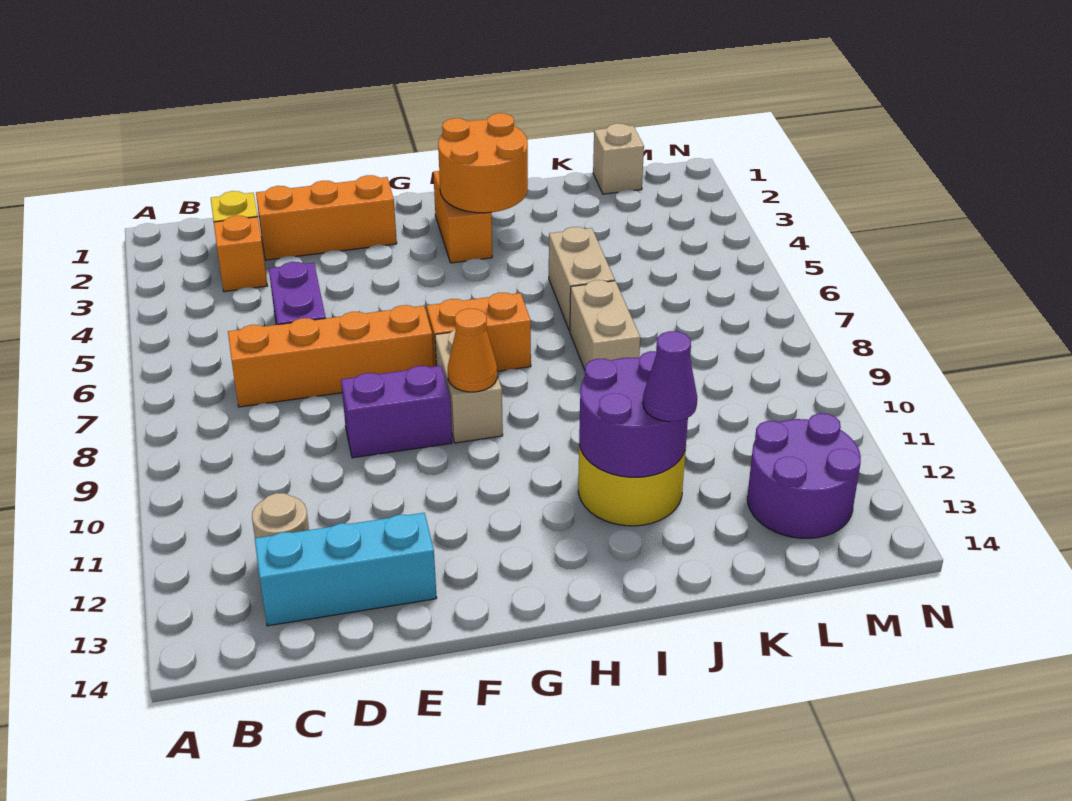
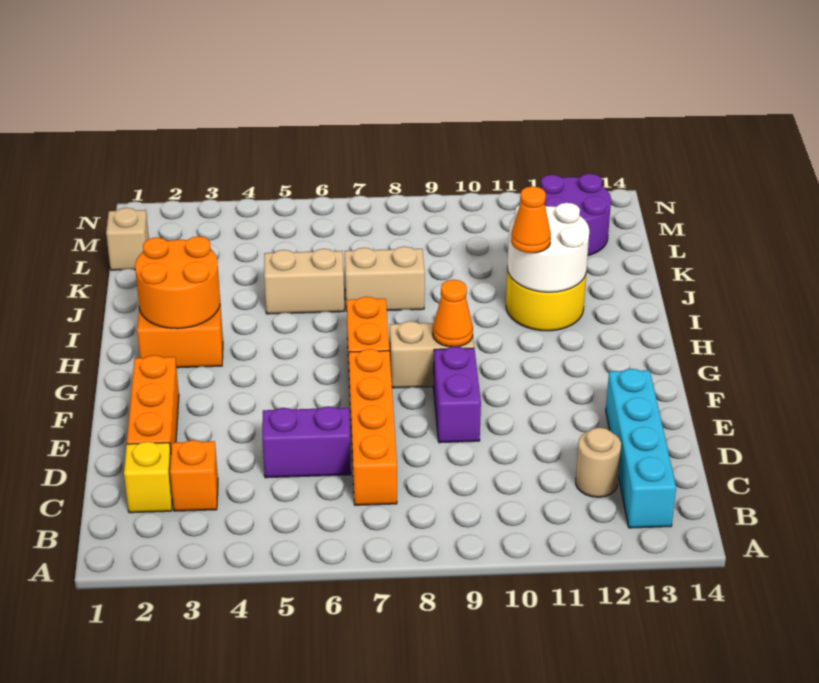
cyan 1x3 brick [255,513,437,626] -> cyan 1x4 brick [606,369,676,528]
purple 2x2 round brick [579,351,688,477] -> white 2x2 round brick [507,203,589,292]
none -> orange 1x1 cone [511,186,551,253]
purple 1x1 cone [643,331,697,422] -> none

